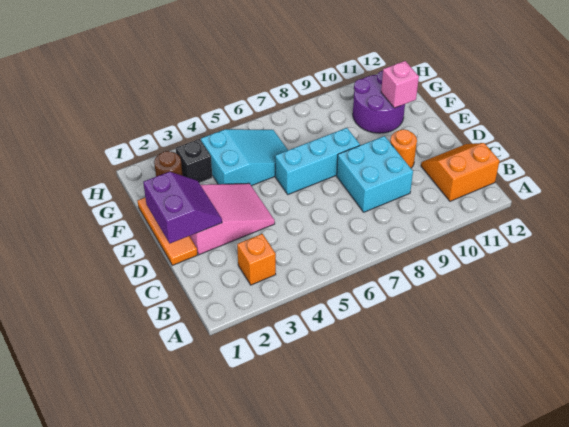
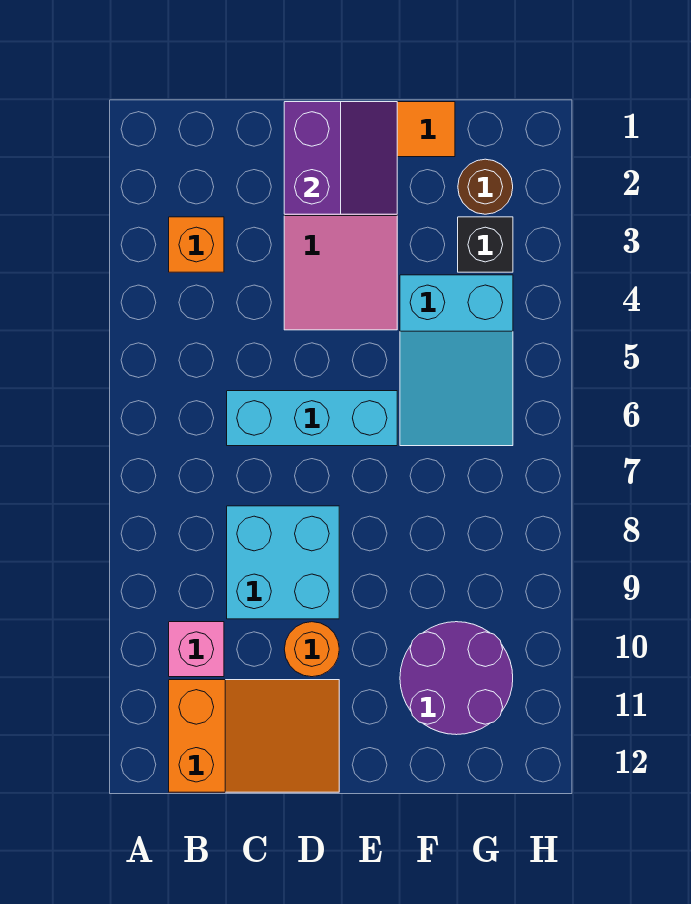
orange 2x2 slope [421,143,499,201] -> orange 2x3 slope [169,680,339,792]
purple 2x2 slope [143,172,222,243] -> purple 2x2 slope turned to [284,102,397,214]
cyan 1x3 brick [275,128,360,194] -> cyan 1x3 brick turned to [227,391,397,446]
pink 1x1 brick [381,61,419,108] -> pink 1x1 brick moved to [169,622,224,677]

